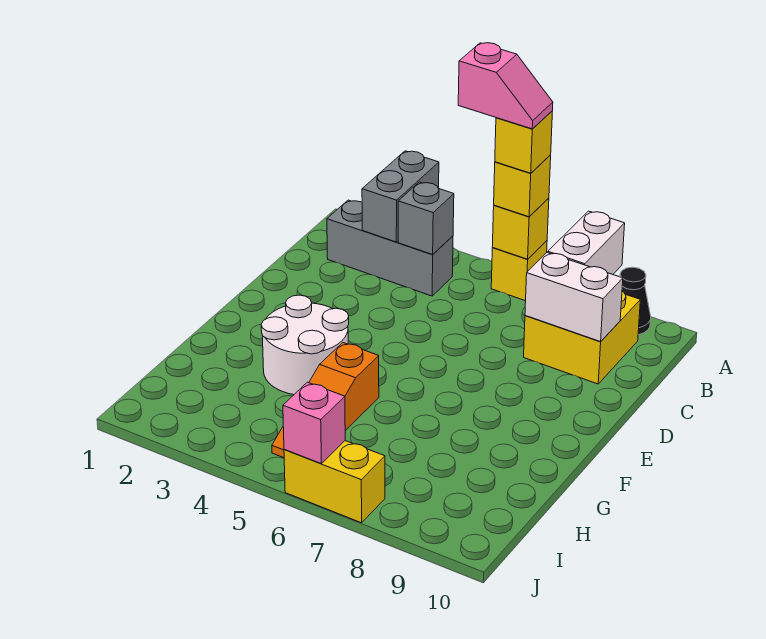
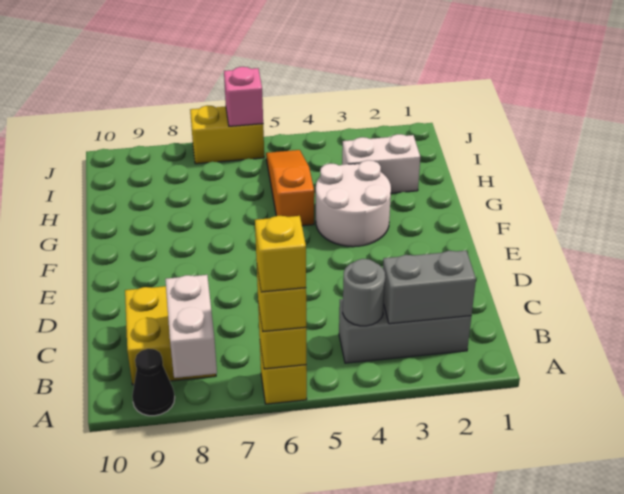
grey 1x2 brick [362,151,439,242] -> grey 1x2 brick turned to [383,250,476,324]
pink 1x2 slope [458,43,553,129] -> none
grey 1x1 brick [398,182,454,255] -> grey 1x1 round brick [343,259,385,326]
white 1x2 brick [525,253,623,342] -> white 1x2 brick moved to [342,134,420,193]

